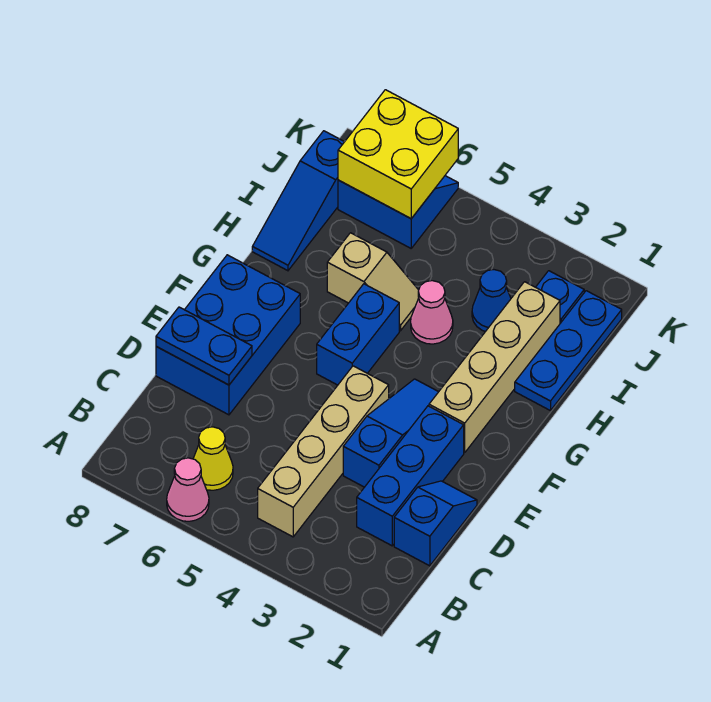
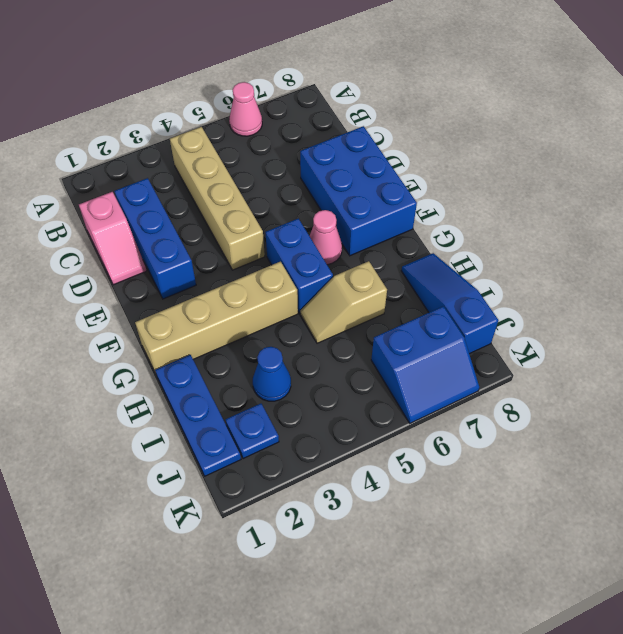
yellow 1x1 cone [193,427,233,490] -> none
blue 1x2 slope [394,481,477,566] -> pink 1x2 slope [79,192,147,285]
blue 1x3 slope [343,379,438,487] -> none
blue 1x2 plate [156,307,252,385] -> none
tan 1x4 brick [429,282,560,453] -> tan 1x4 brick turned to [135,262,298,373]
pink 1x1 cone [411,281,453,344] -> pink 1x1 cone moved to [310,210,342,265]
yellow 2x2 brick [338,90,458,219] -> none

